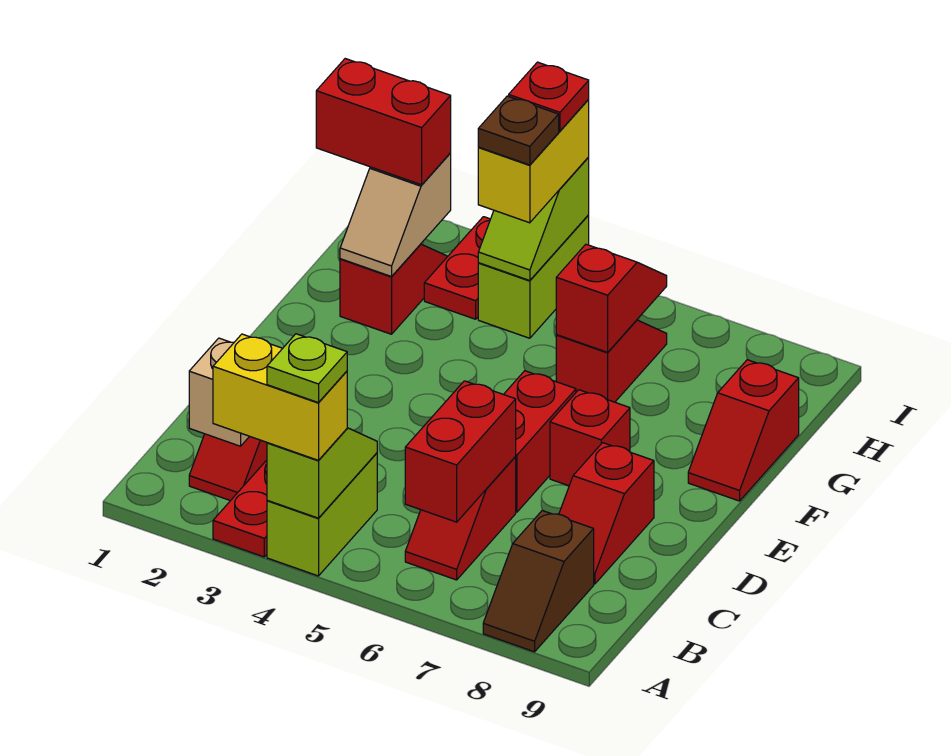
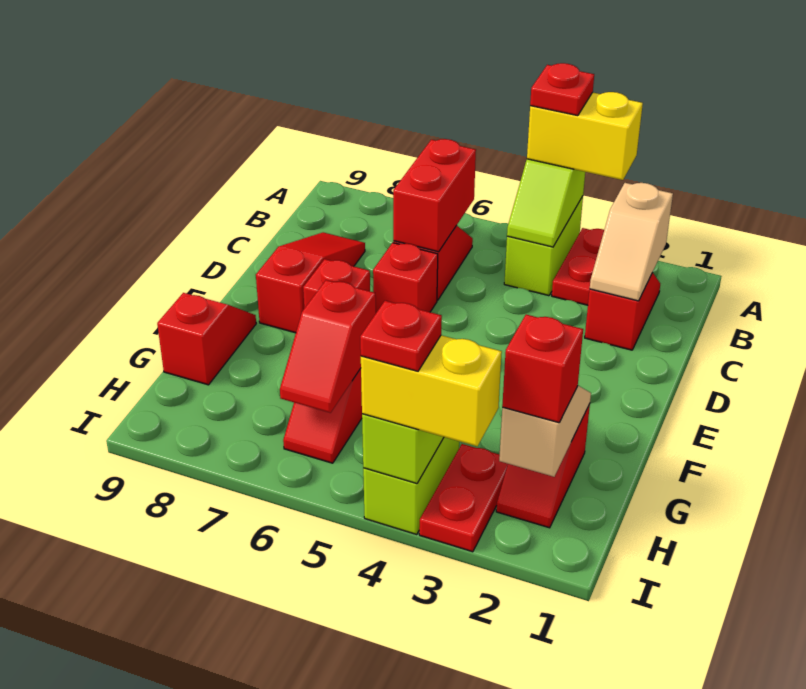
lime 1x1 plate [267,334,347,403] -> red 1x1 plate [530,63,594,116]
brown 1x2 slope [483,511,594,652] -> none
red 1x2 slope [559,443,654,584] -> red 1x3 slope [256,232,365,333]
red 1x2 brick [504,371,576,512] -> red 1x1 brick [373,243,438,313]
red 1x2 brick [316,59,451,185] -> red 1x1 brick [502,315,583,423]
yellow 1x2 brick [478,100,589,223] -> yellow 1x2 brick turned to [361,335,502,446]
brown 1x1 plate [478,96,559,165] -> none

